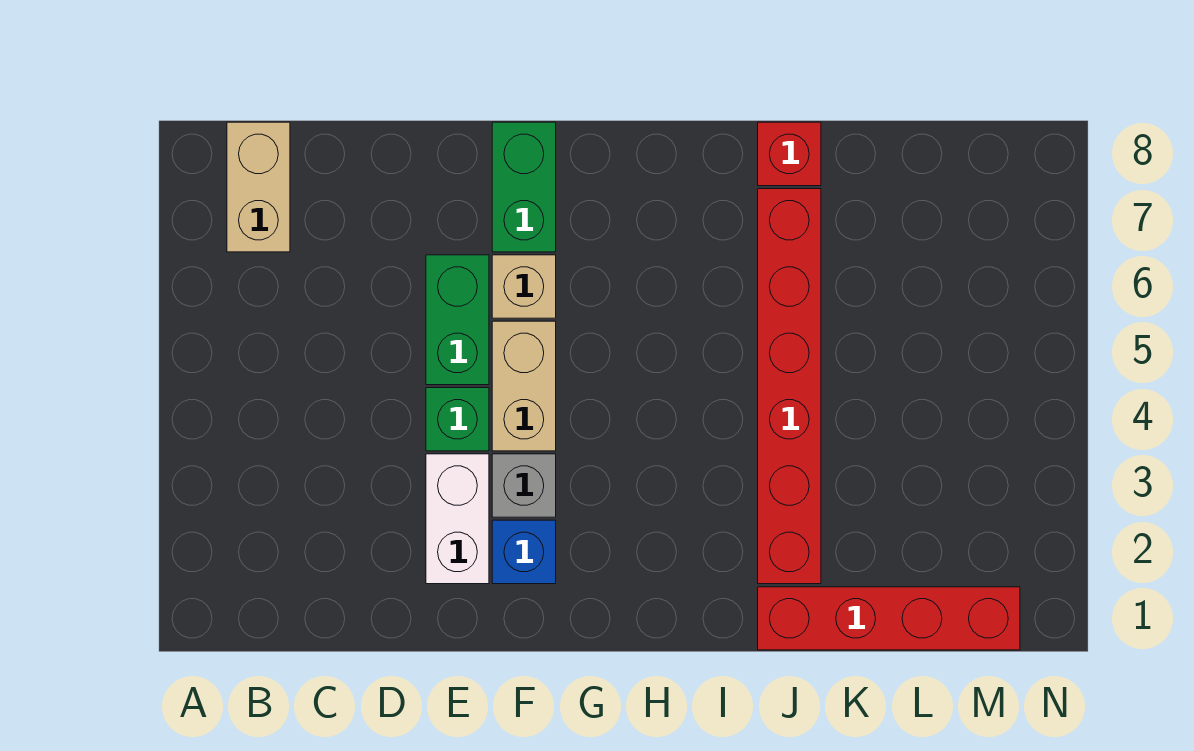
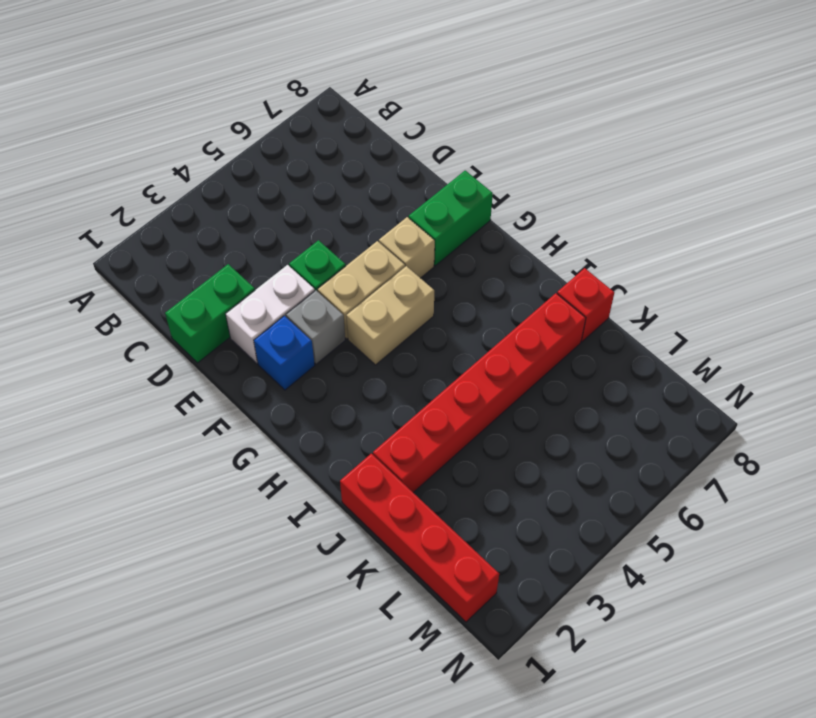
tan 1x2 brick [227,122,290,252] -> tan 1x2 brick moved to [346,266,434,365]
green 1x2 brick [426,255,489,385] -> green 1x2 brick moved to [165,264,255,363]

